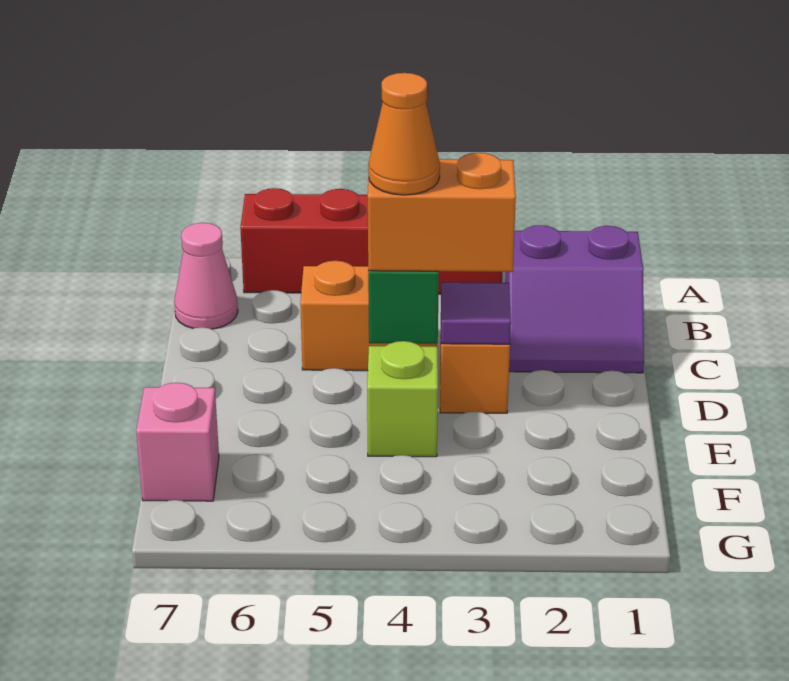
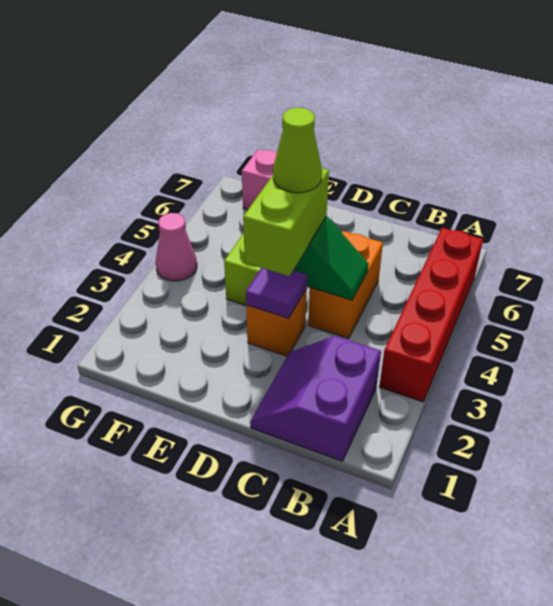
pink 1x1 cone [174,223,238,329] -> pink 1x1 cone moved to [156,213,197,281]
orange 1x2 brick [368,153,516,272] -> lime 1x2 brick [243,168,329,276]
orange 1x1 cone [368,73,440,195] -> lime 1x1 cone [273,108,322,193]

